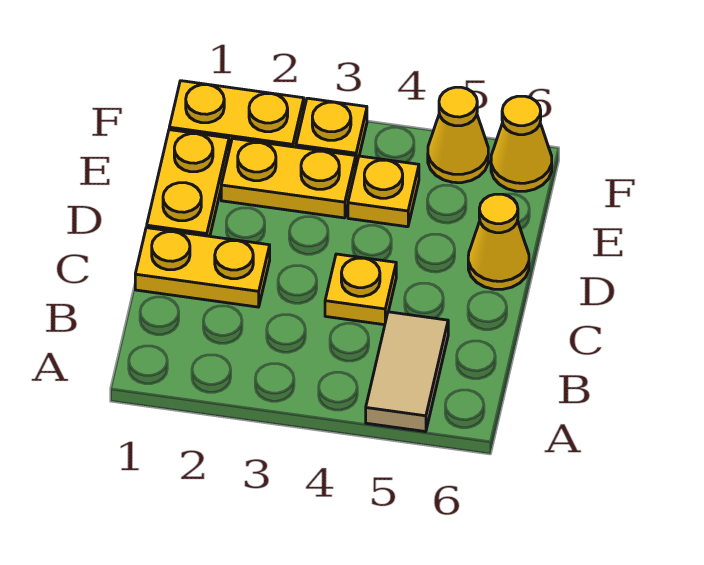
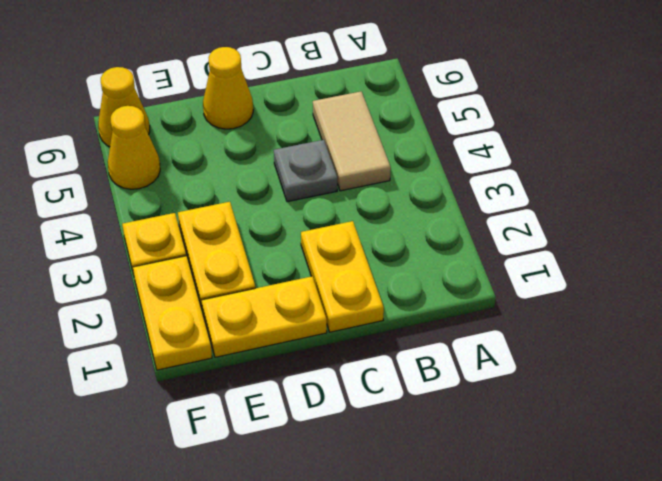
tan 1x2 tile [366,312,448,432] -> tan 1x2 tile turned to [313,92,391,191]
yellow 1x1 plate [325,254,396,325] -> grey 1x1 plate [274,140,338,202]
yellow 1x1 plate [348,156,419,227] -> none

